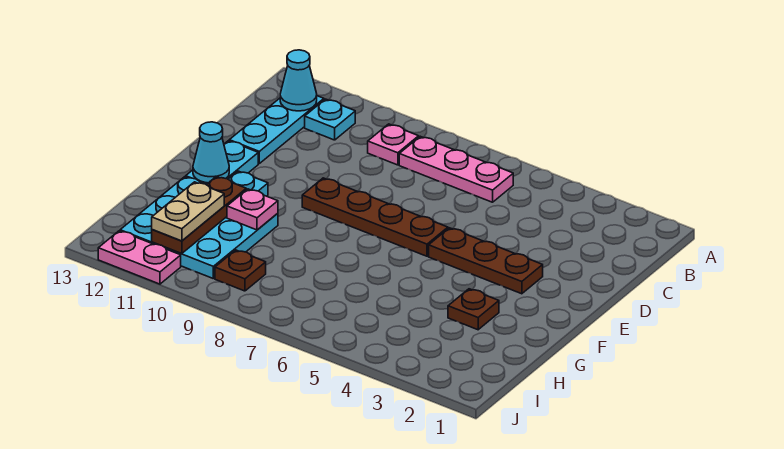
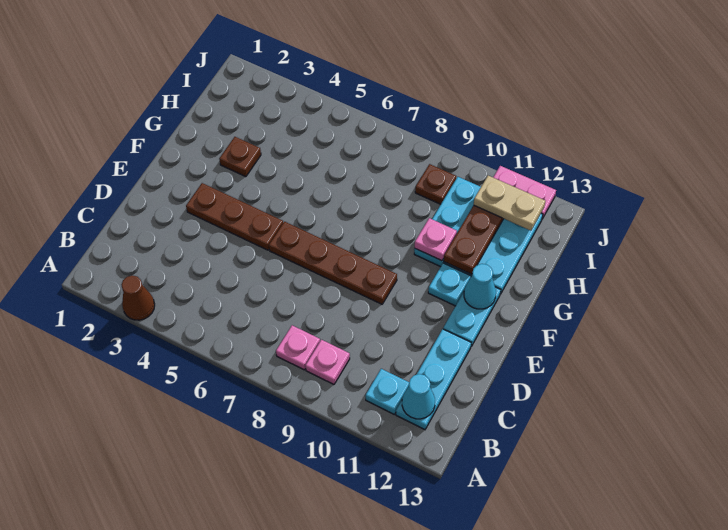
none -> brown 1x1 cone [121,276,155,320]
pink 1x3 plate [399,136,513,202] -> pink 1x1 plate [276,325,320,370]
tan 1x2 plate [152,182,224,241] -> tan 1x2 plate turned to [474,176,545,231]

